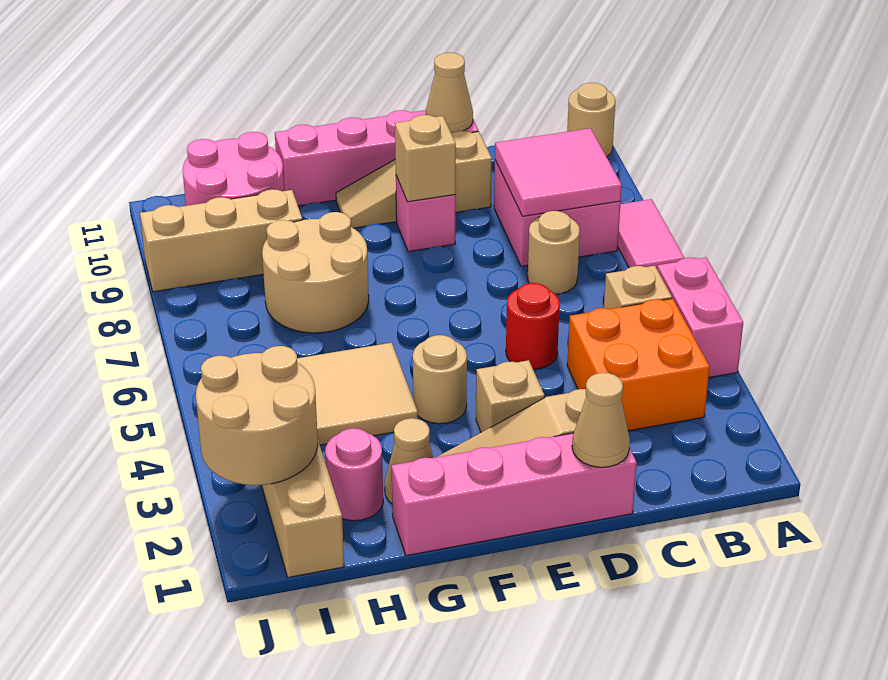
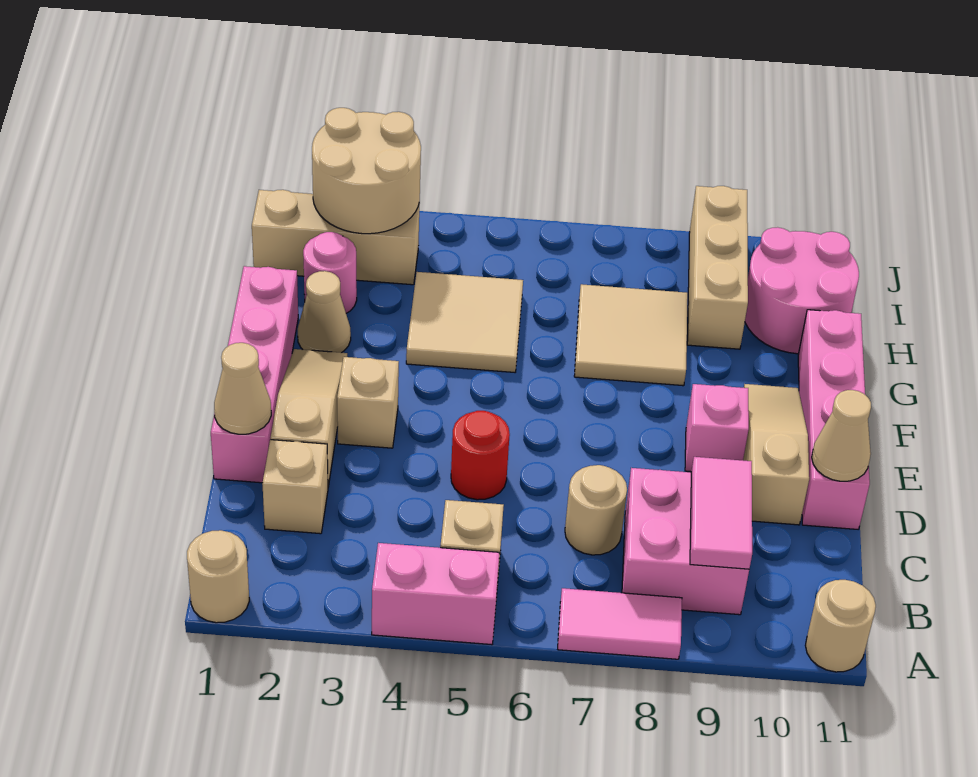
orange 2x2 brick [567,299,710,431] -> none
pink 2x2 tile [495,128,622,216] -> pink 1x2 tile [690,457,752,569]
tan 1x1 brick [395,115,456,202] -> tan 1x1 brick moved to [262,440,328,534]
tan 1x1 round brick [413,335,467,424] -> tan 1x1 round brick moved to [187,530,249,623]
tan 2x2 round brick [262,212,369,333] -> tan 2x2 tile [574,284,688,386]

